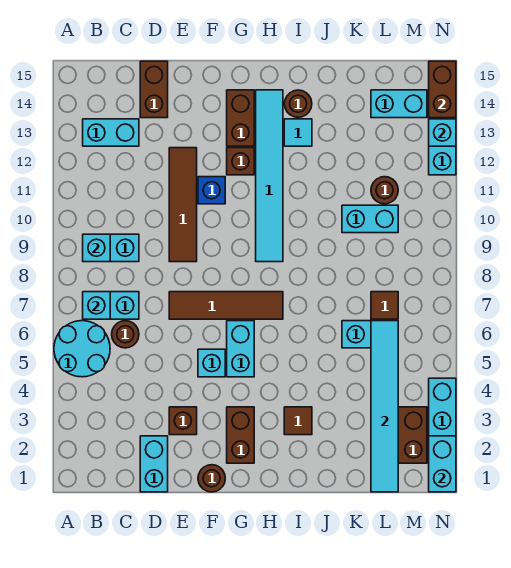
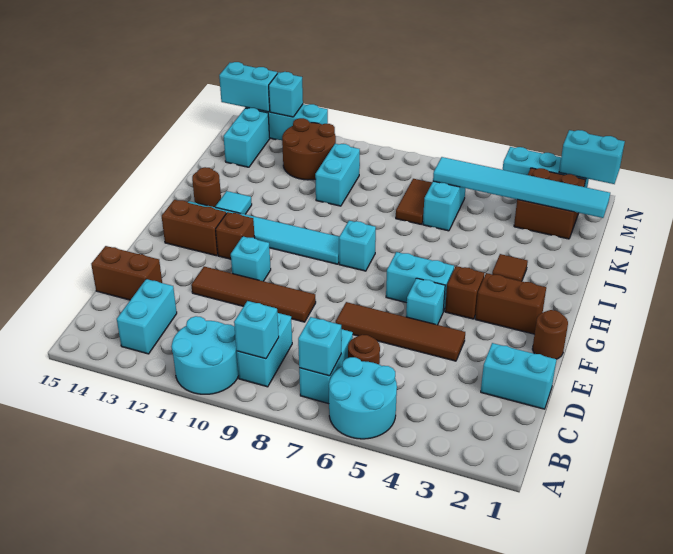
none -> cyan 2x2 round brick [171,316,239,394]
brown 1x1 brick [169,407,197,435] -> brown 1x1 brick moved to [445,266,484,319]
brown 1x4 tile [169,292,283,319] -> brown 1x4 tile turned to [336,302,465,361]
blue 1x1 brick [198,177,225,204] -> cyan 1x1 brick [231,237,271,281]
none -> cyan 1x1 brick [339,221,376,271]
brown 1x1 tile [371,292,398,319] -> brown 1x2 tile [396,179,432,224]
brown 1x1 round brick [371,177,398,204] -> brown 2x2 round brick [282,118,336,180]
brown 1x2 brick [429,61,456,118] -> cyan 1x2 brick [219,62,277,112]

